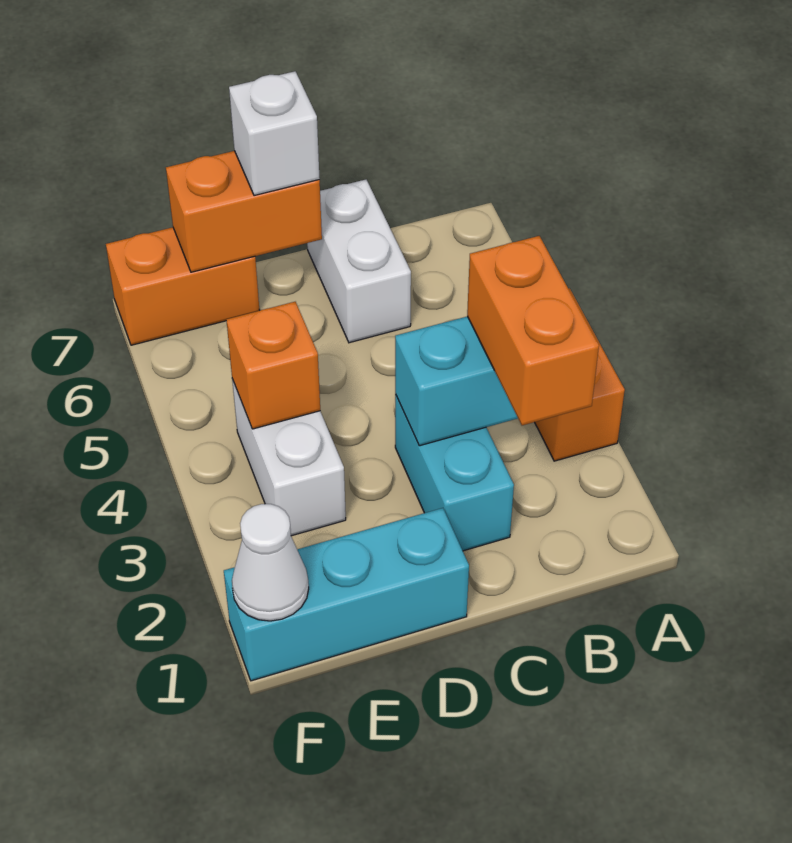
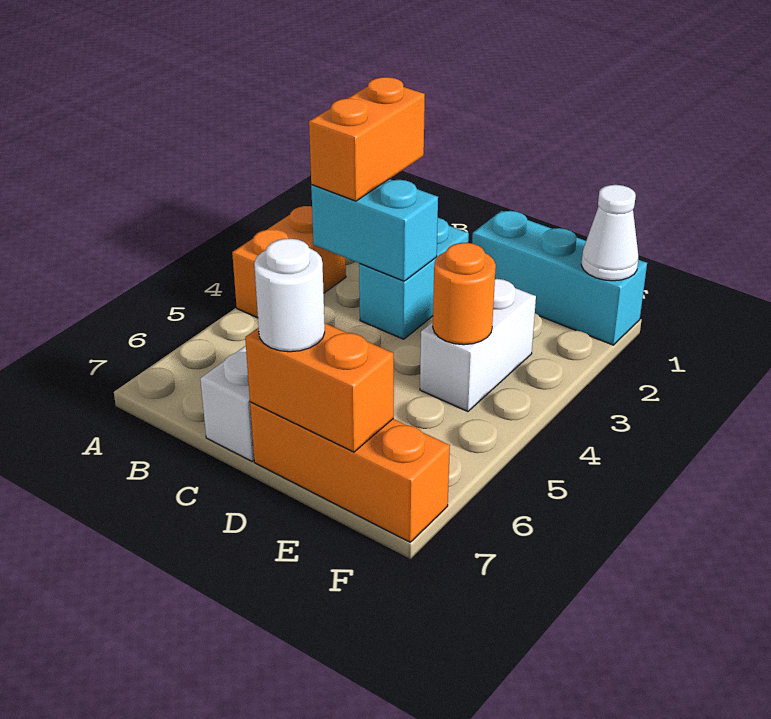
white 1x1 brick [229,71,320,196] -> white 1x1 round brick [254,239,325,352]
orange 1x1 brick [226,302,320,429] -> orange 1x1 round brick [433,243,496,345]
orange 1x2 brick [106,227,260,345] -> orange 1x3 brick [250,402,450,542]

